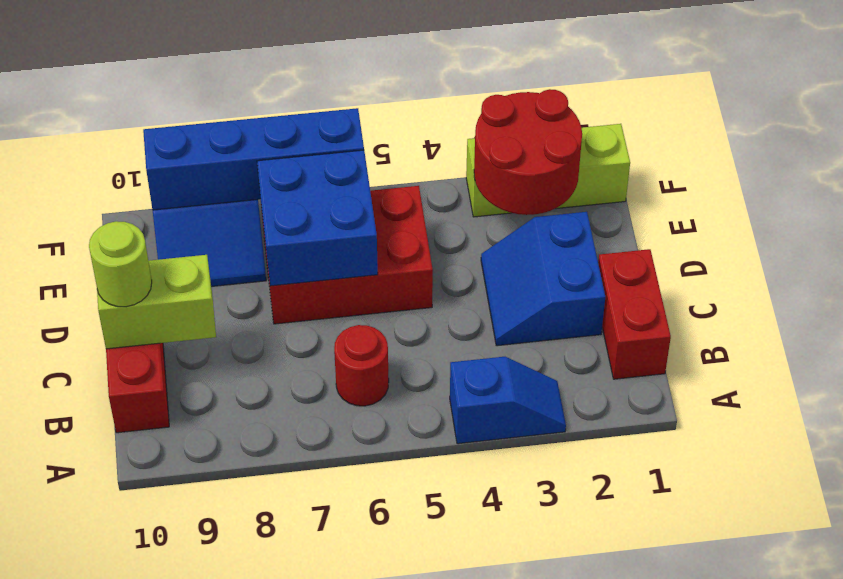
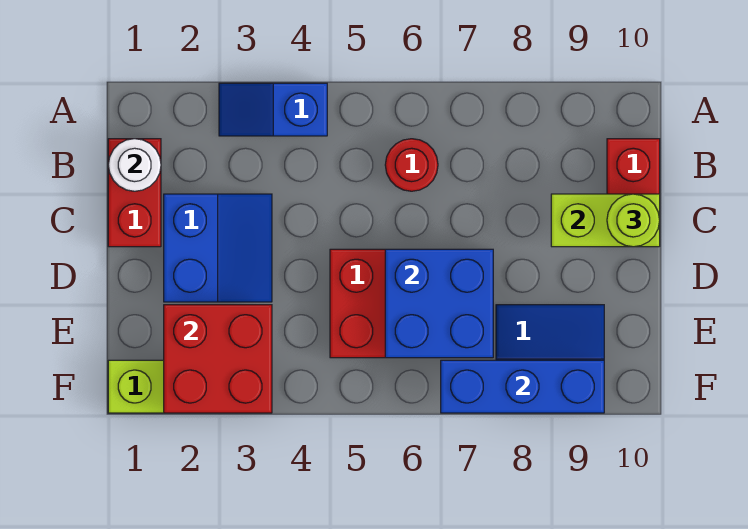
none -> white 1x1 round brick [108,139,161,191]
red 2x2 round brick [474,89,582,215] -> red 2x2 brick [164,305,272,413]
blue 1x4 brick [143,108,364,210] -> blue 1x3 brick [441,360,604,413]

